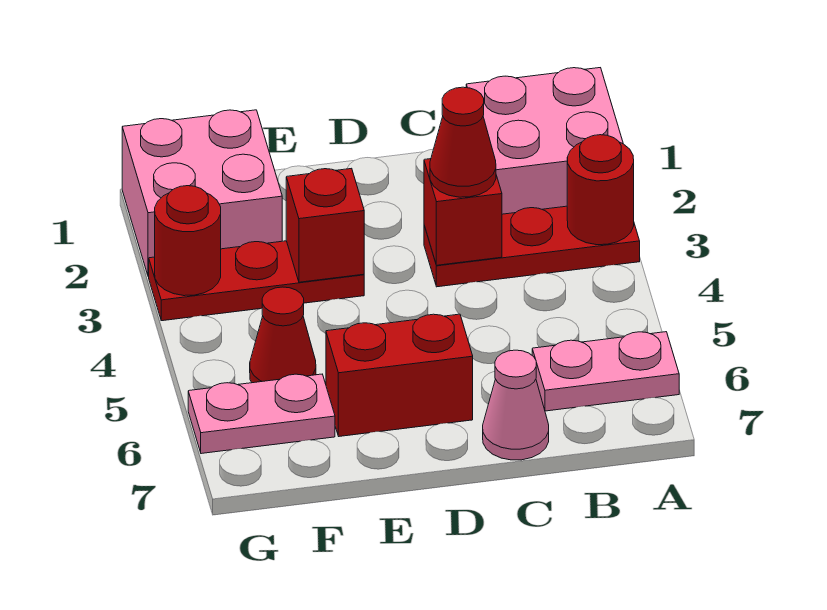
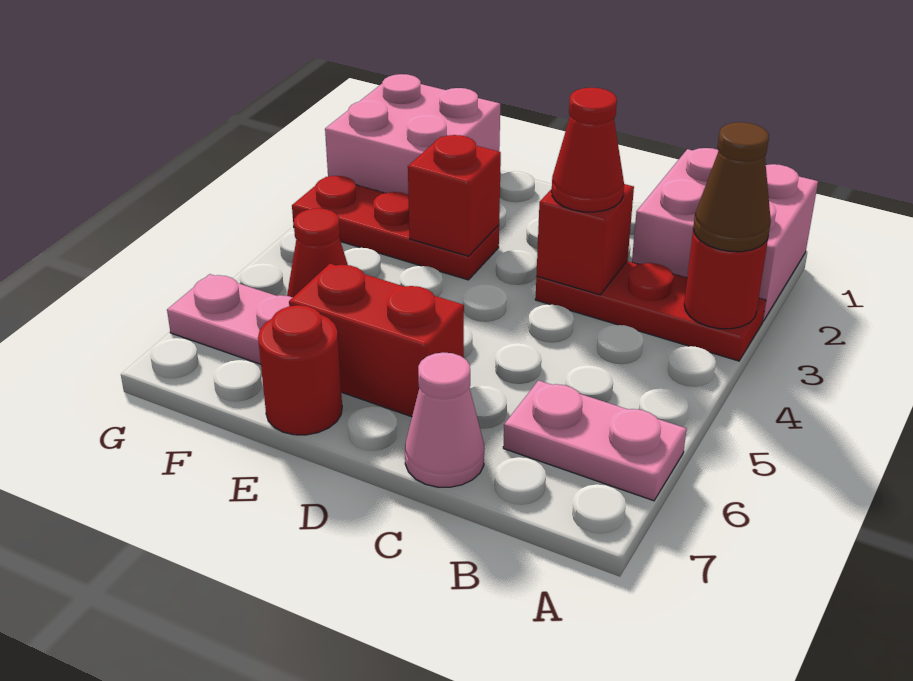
none -> brown 1x1 cone [693,122,771,252]
red 1x1 round brick [155,186,221,296] -> red 1x1 round brick moved to [258,305,342,435]

